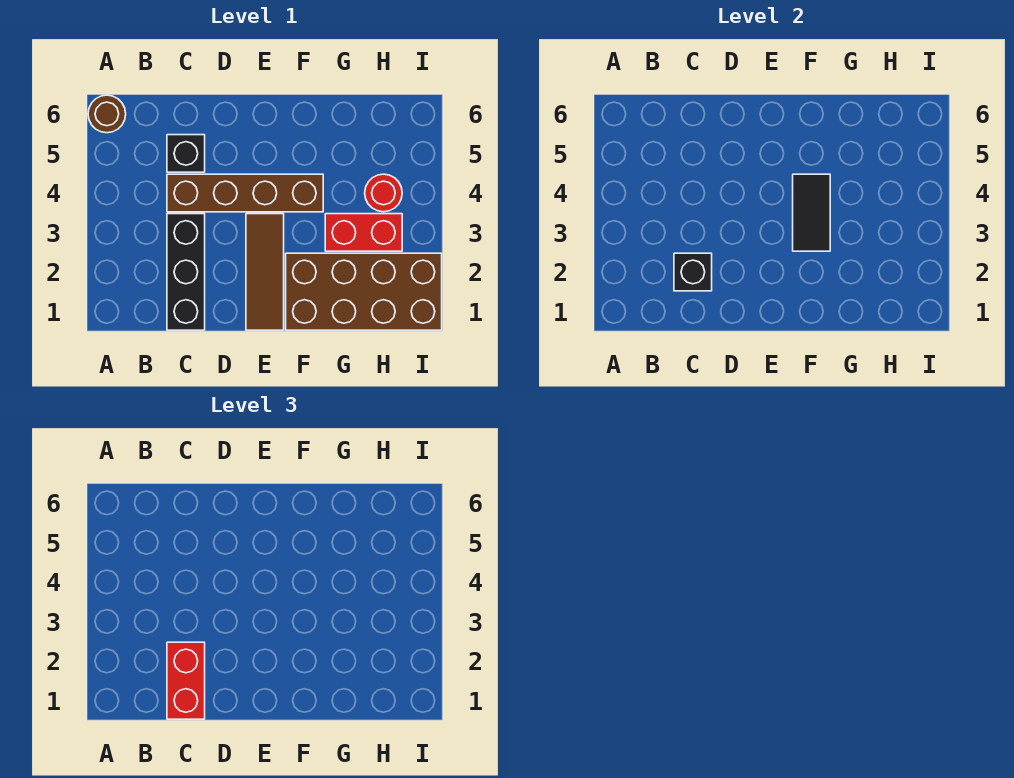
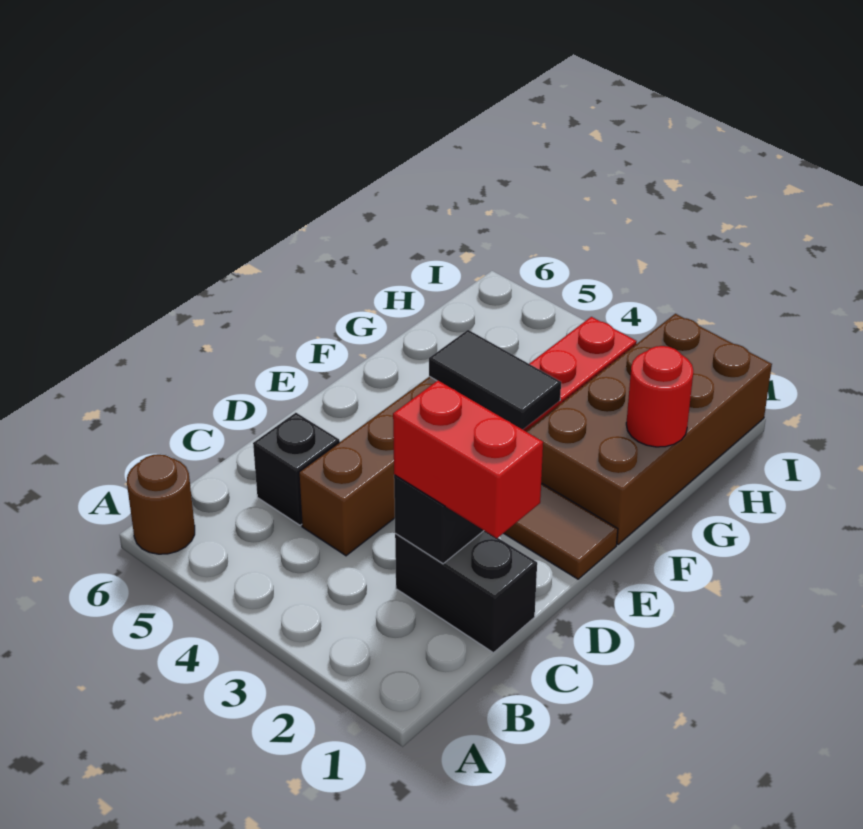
black 1x3 brick [167,214,205,330] -> black 1x2 brick [395,531,537,653]
red 1x1 round brick [365,174,402,212] -> red 1x1 round brick moved to [626,346,693,447]

